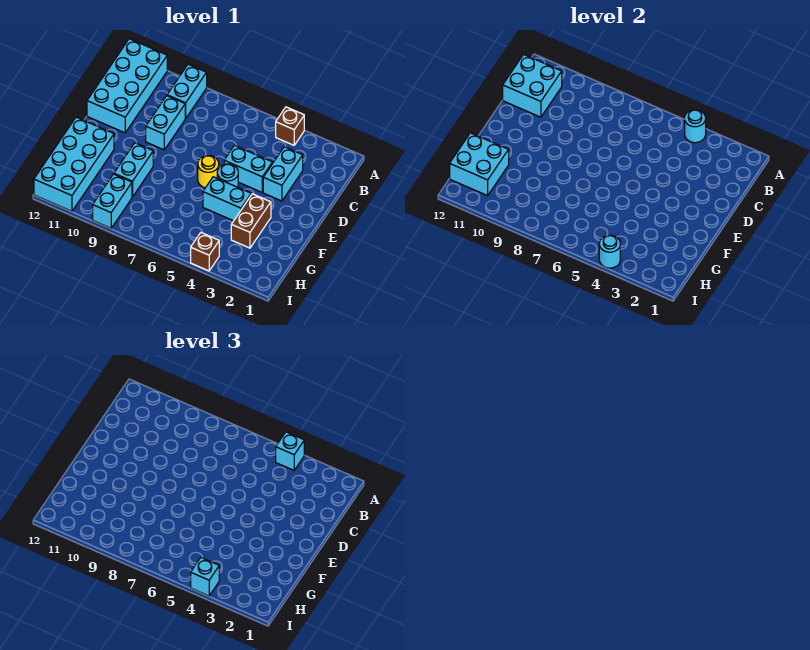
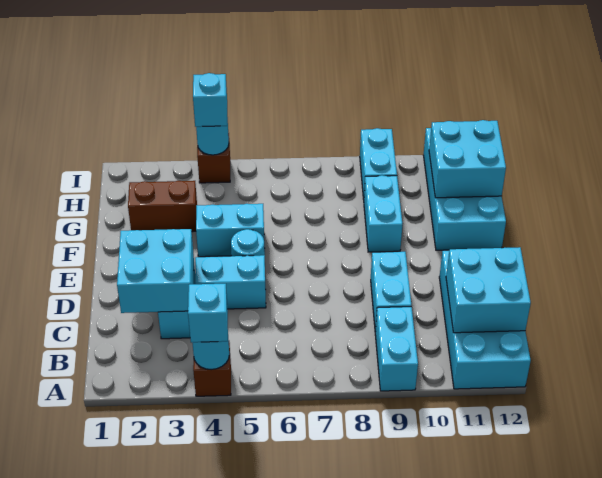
none -> cyan 2x2 brick [117,229,194,313]
yellow 1x1 round brick [198,156,219,188] -> none
brown 1x2 brick [231,194,271,248] -> brown 1x2 brick turned to [128,181,197,232]

